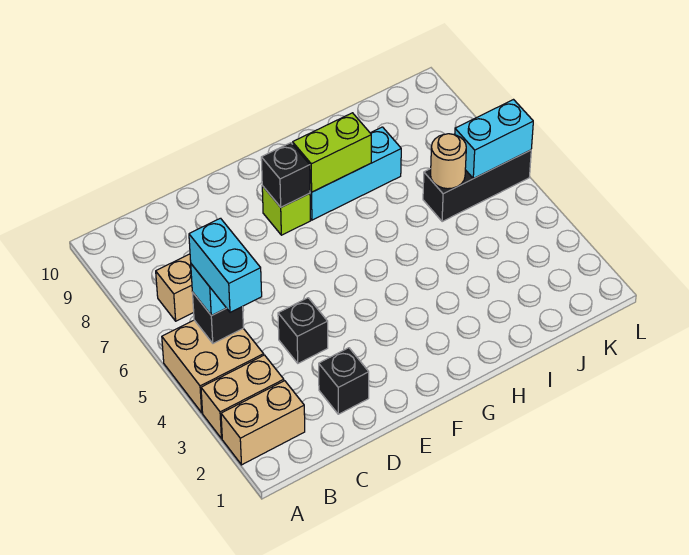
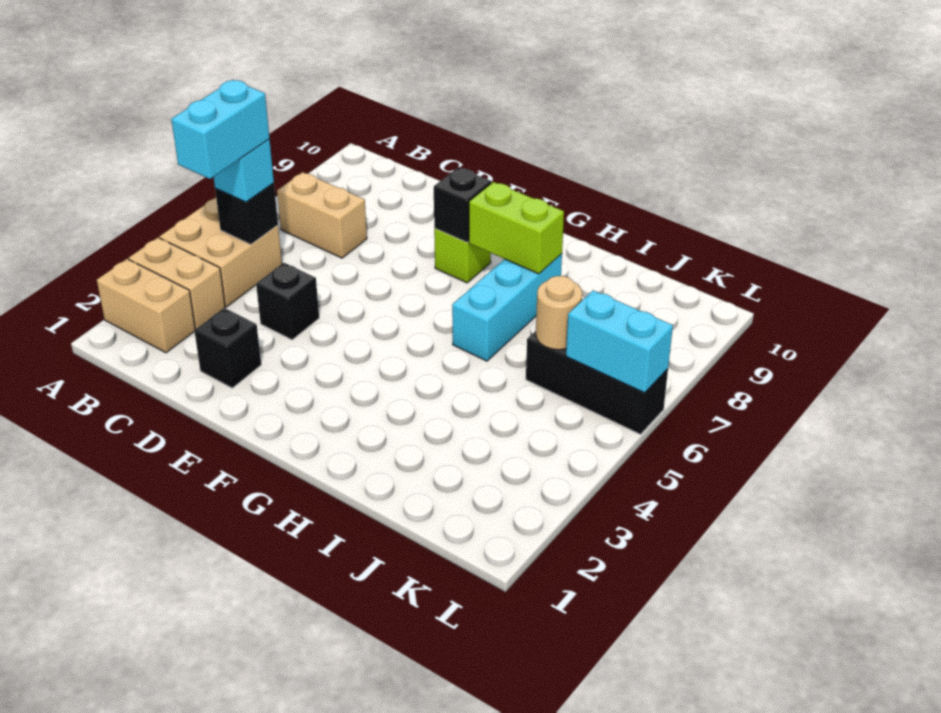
cyan 1x3 brick [310,127,401,220] -> cyan 1x3 brick turned to [452,254,562,361]

